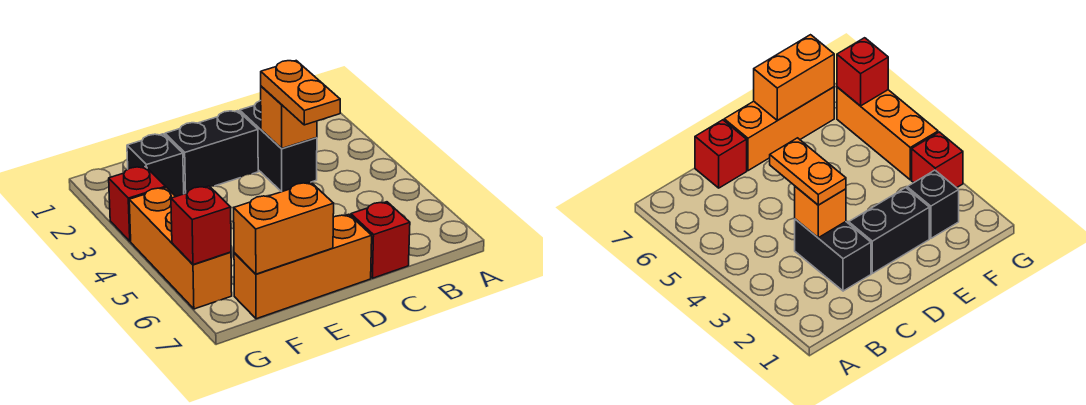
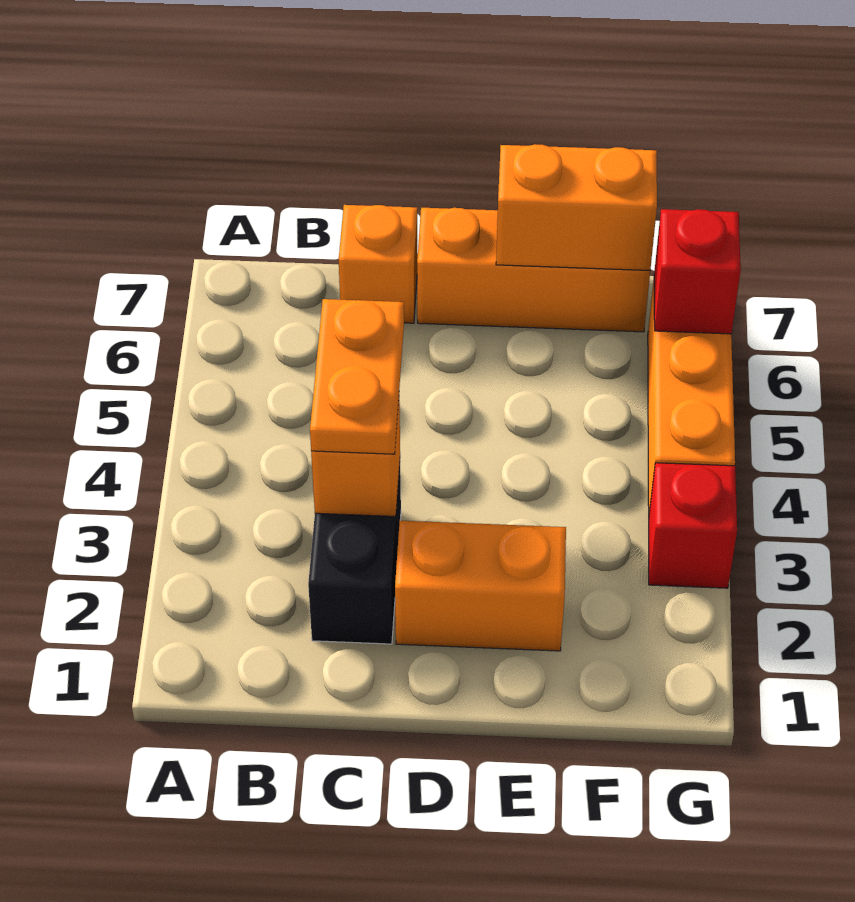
red 1x1 brick [351,202,410,278] -> orange 1x1 brick [339,205,418,323]
black 1x2 brick [165,111,258,194] -> orange 1x2 brick [395,521,566,651]
black 1x1 brick [127,134,184,196] -> none

